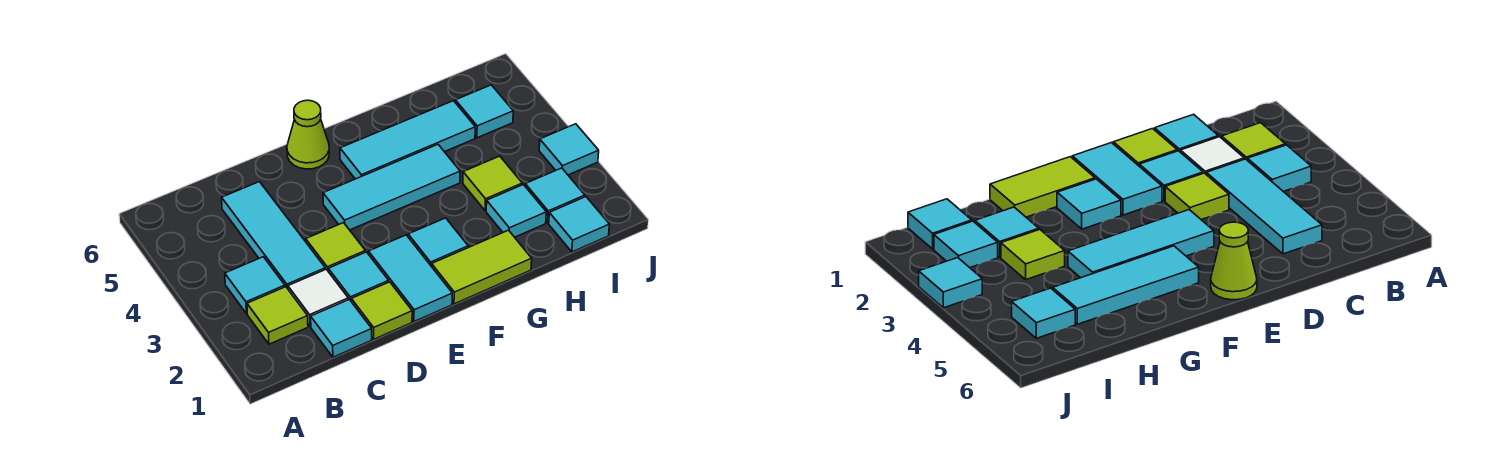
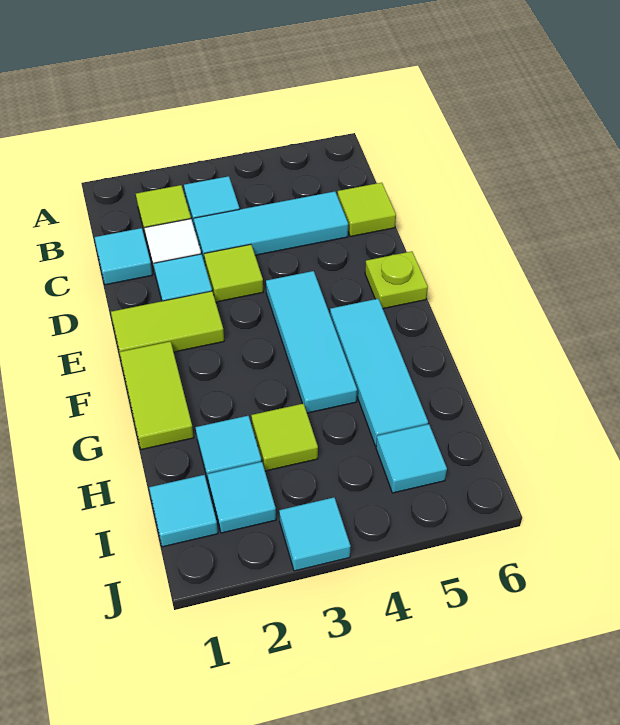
lime 1x1 tile [351,282,412,339] -> lime 1x1 tile moved to [337,183,396,237]
cyan 1x2 tile [368,235,452,322] -> lime 1x2 tile [111,291,224,352]
lime 1x1 cone [287,100,329,169] -> lime 1x1 plate [365,251,428,309]
cyan 1x1 tile [408,218,468,267] -> none

